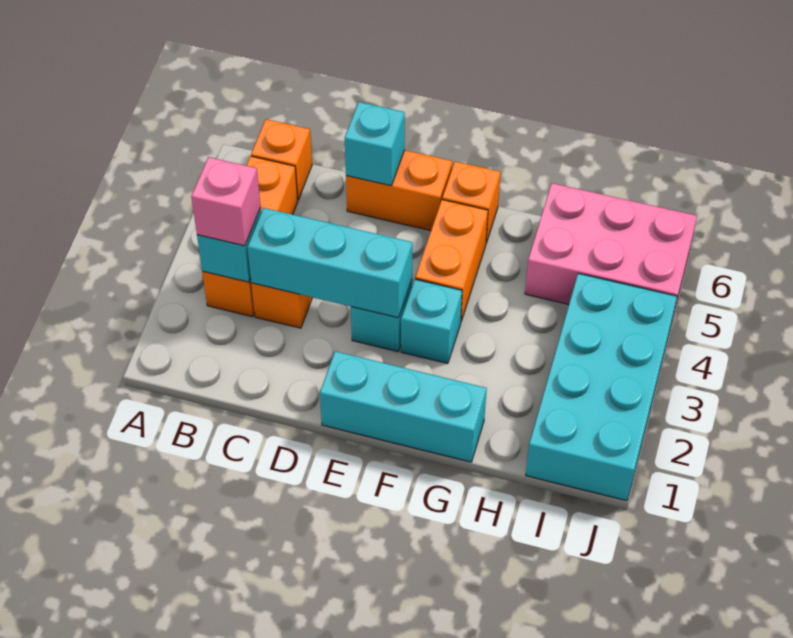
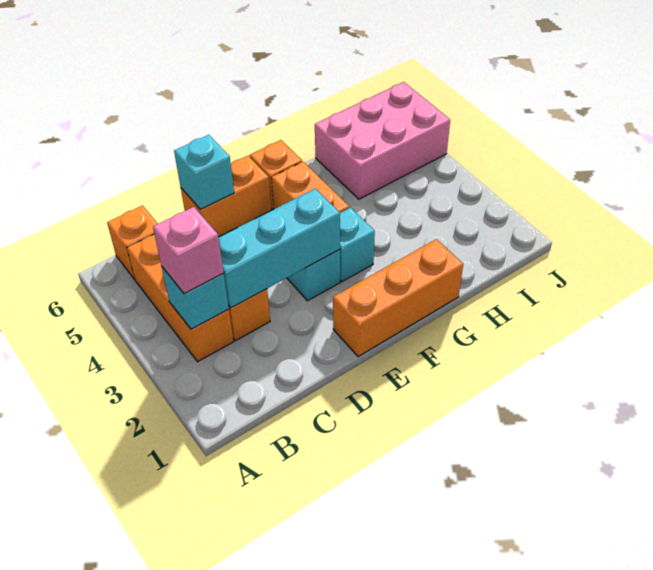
cyan 1x3 brick [320,351,487,462] -> orange 1x3 brick [333,239,463,357]
cyan 2x4 brick [526,273,677,501] -> none

